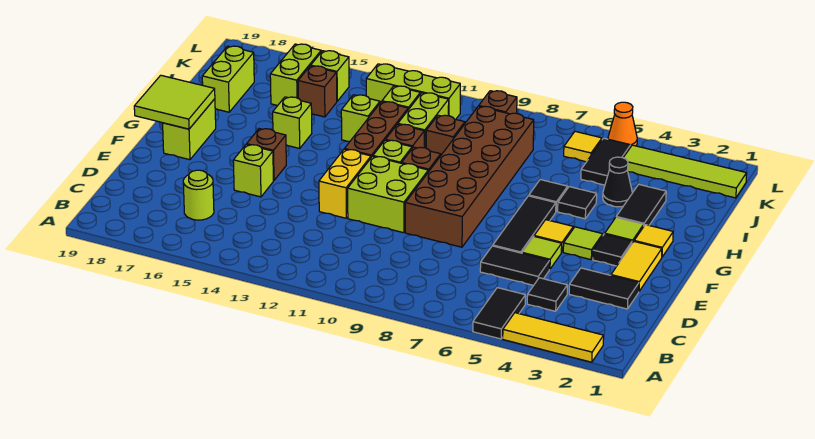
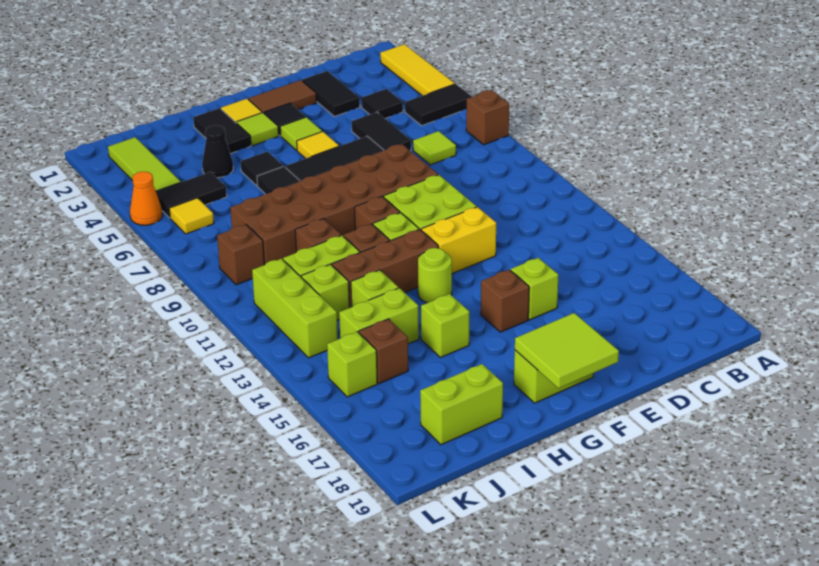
none -> brown 1x1 brick [466,90,509,145]
lime 1x1 round brick [183,170,214,220] -> lime 1x1 round brick moved to [418,248,452,303]
yellow 1x2 tile [611,242,662,291] -> brown 1x2 tile [248,80,317,113]
lime 1x1 tile [522,237,562,269] -> lime 1x1 tile moved to [413,131,456,165]
black 1x2 tile [617,185,666,225] -> black 1x2 tile turned to [193,108,251,154]
lime 1x2 brick [270,44,321,105] -> lime 1x2 brick moved to [339,288,419,344]
lime 1x4 tile [623,145,747,198] -> lime 1x3 tile [108,137,181,191]

